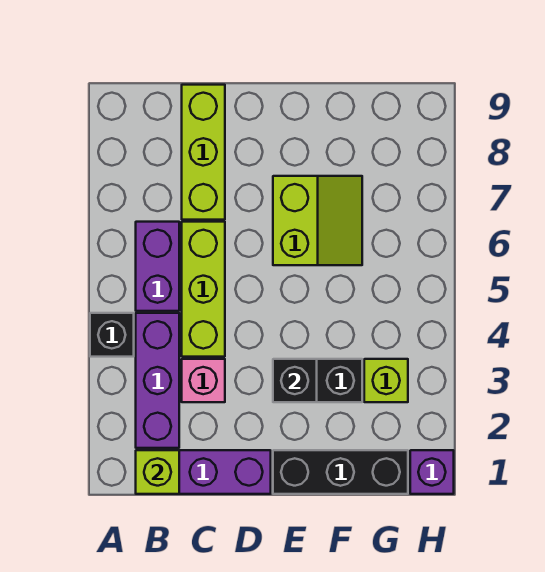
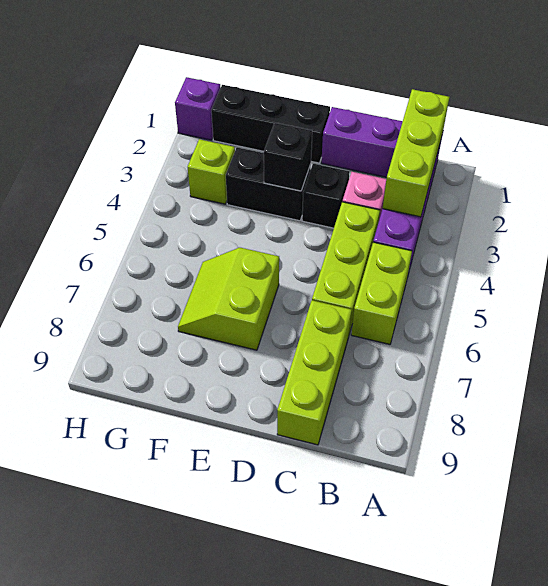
black 1x1 brick [90,313,134,357] -> black 1x1 brick moved to [302,164,350,228]
lime 1x1 brick [136,450,179,494] -> lime 1x3 brick [383,89,449,217]
purple 1x2 brick [136,222,179,311] -> lime 1x2 brick [351,242,412,344]

